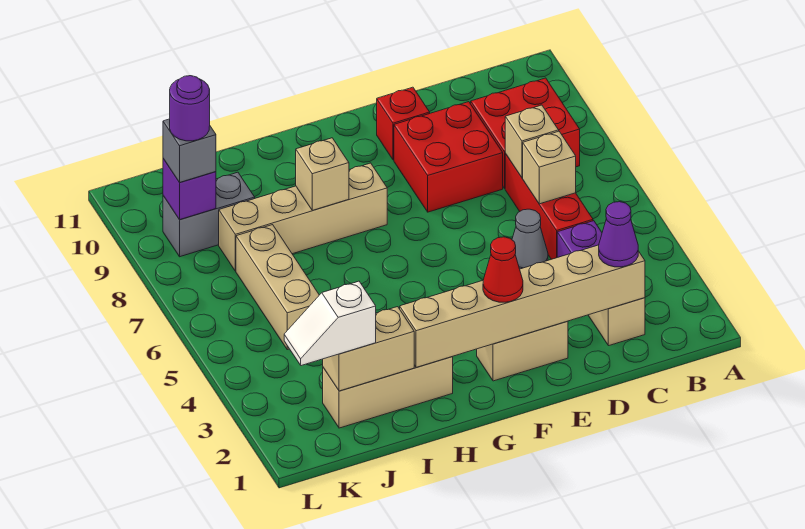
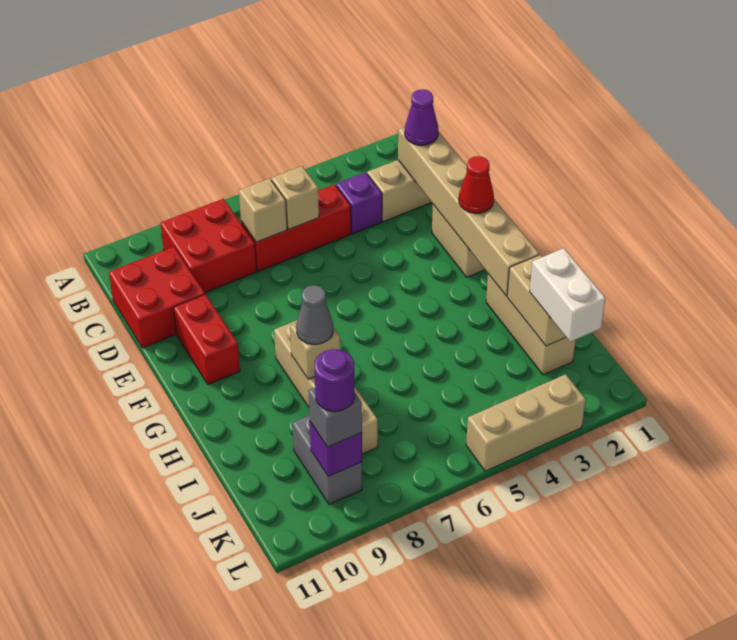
grey 1x1 cone [512,209,548,269] -> grey 1x1 cone moved to [296,285,333,344]
red 2x2 brick [394,102,503,212] -> red 2x2 brick moved to [109,247,205,348]
red 1x1 brick [377,87,430,160] -> red 1x2 brick [174,294,240,385]
white 1x2 slope [284,281,376,366] -> white 1x2 brick [530,248,605,342]
tan 1x3 brick [236,225,319,350] -> tan 1x3 brick moved to [466,374,586,471]

